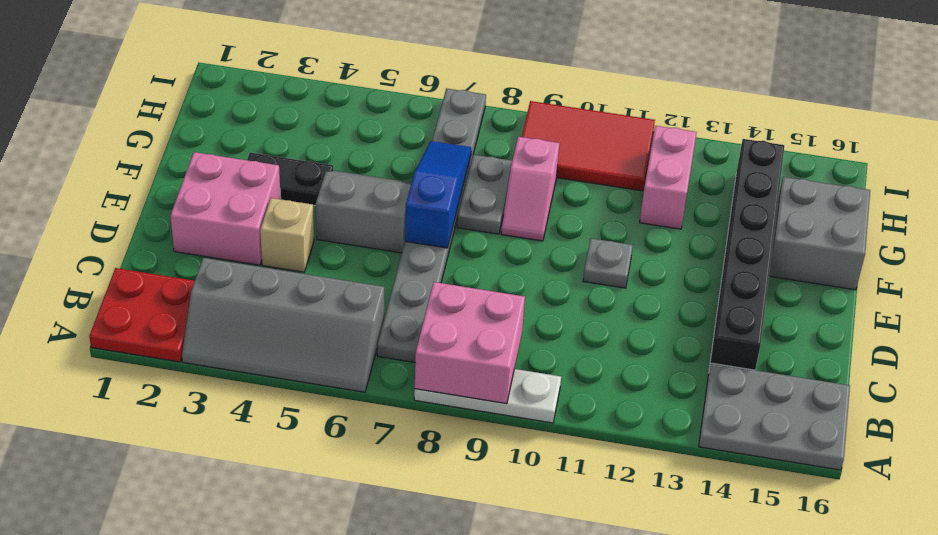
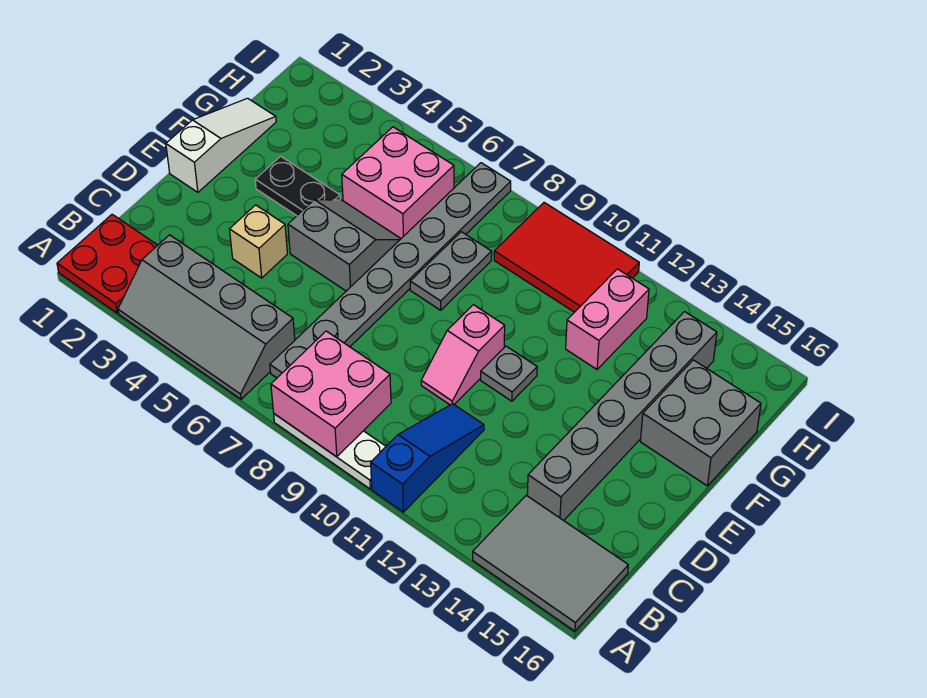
grey 2x3 plate [699,363,850,470] -> grey 2x3 tile [473,495,628,631]
black 1x6 brick [709,139,784,370] -> grey 1x6 brick [527,312,717,521]
pink 2x2 brick [170,152,281,265] -> pink 2x2 brick moved to [342,127,454,238]
none -> white 1x3 slope [166,98,276,192]
blue 1x3 slope [405,141,471,248] -> blue 1x3 slope moved to [371,404,484,512]
pink 1x2 slope [501,137,560,241] -> pink 1x2 slope moved to [421,305,505,405]

